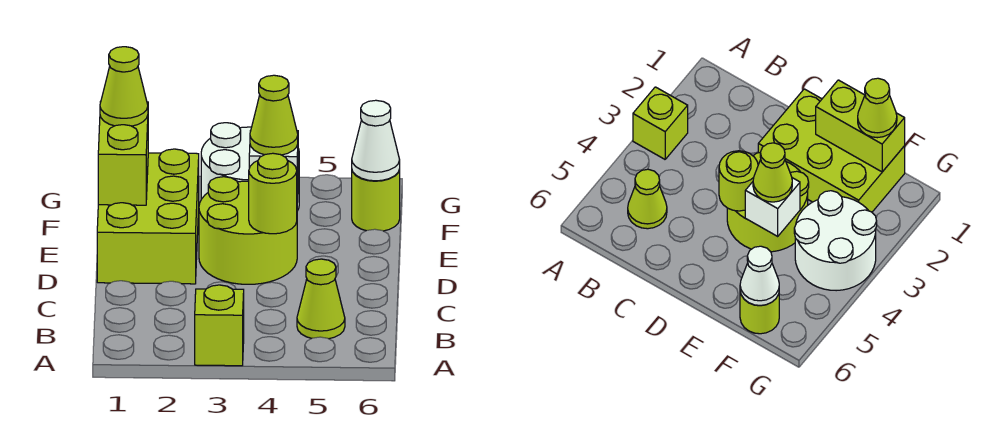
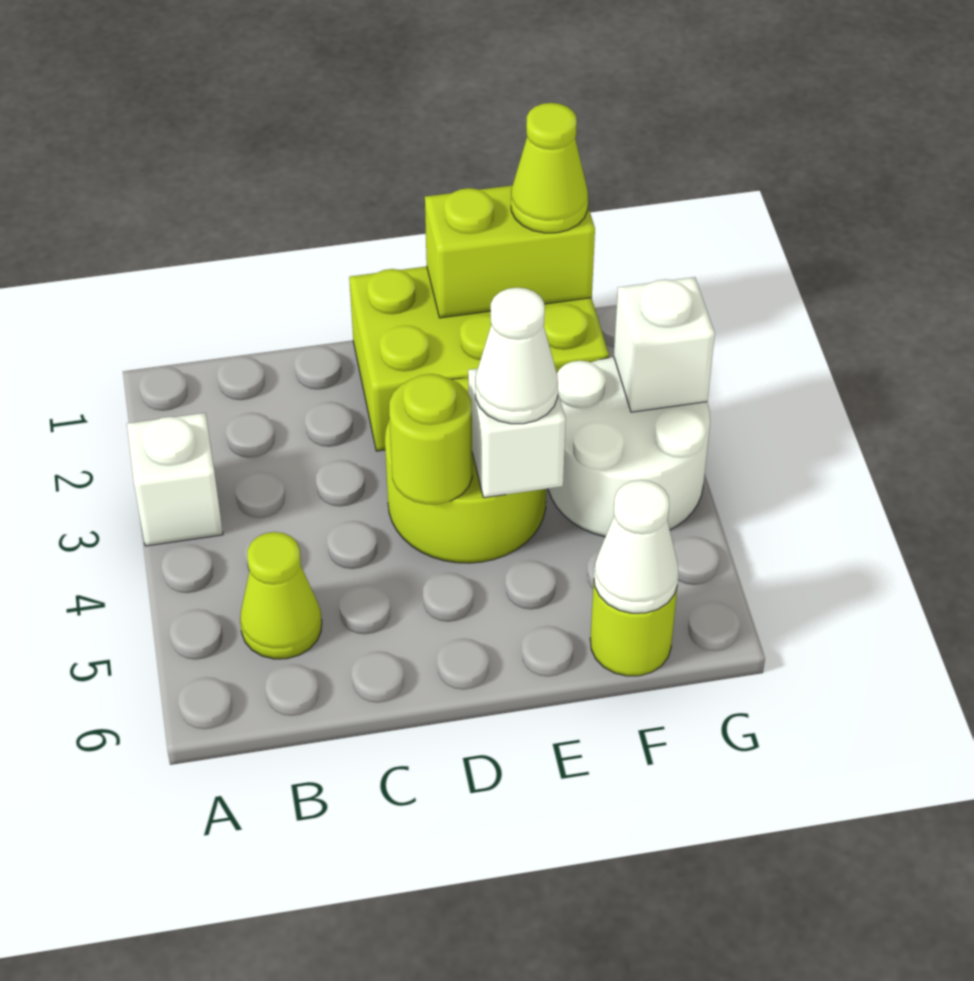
lime 1x1 brick [195,285,244,366] -> white 1x1 brick [127,413,223,546]
lime 1x1 cone [250,75,298,155] -> white 1x1 cone [475,288,558,424]
none -> white 1x1 brick [614,277,715,412]

